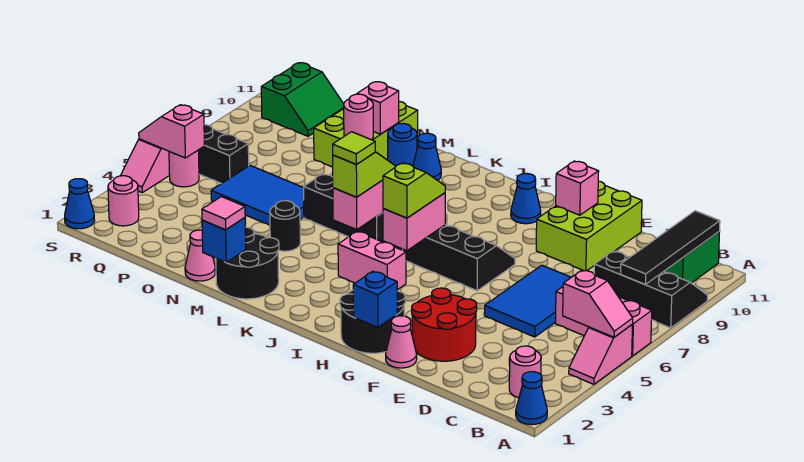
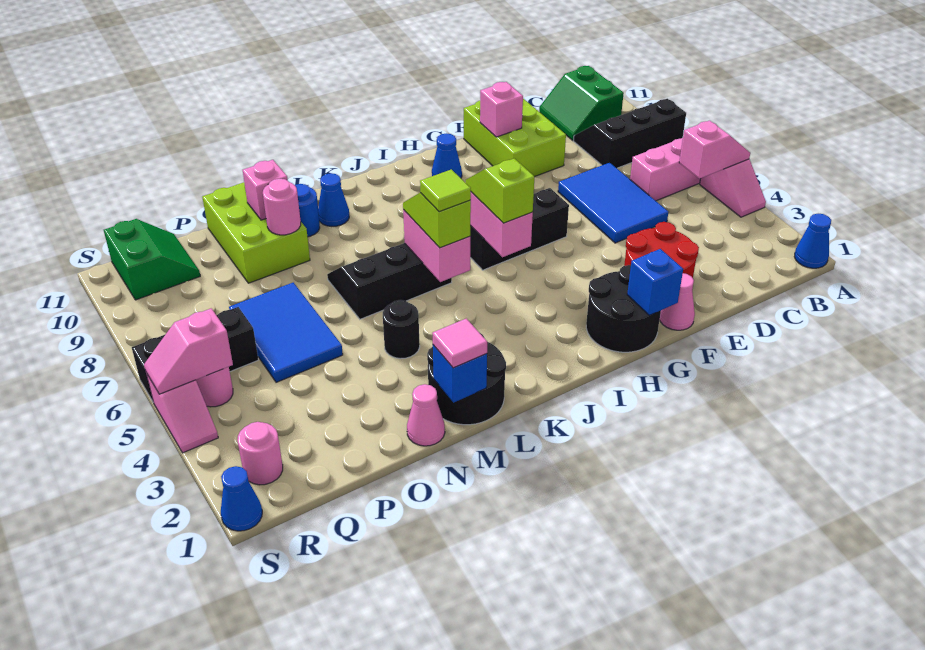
pink 1x1 round brick [509,346,541,398] -> none
black 1x4 tile [621,211,720,284] -> none
pink 1x2 brick [338,231,406,290] -> none
blue 2x3 tile [211,166,304,225] -> blue 2x3 tile turned to [229,283,343,382]

